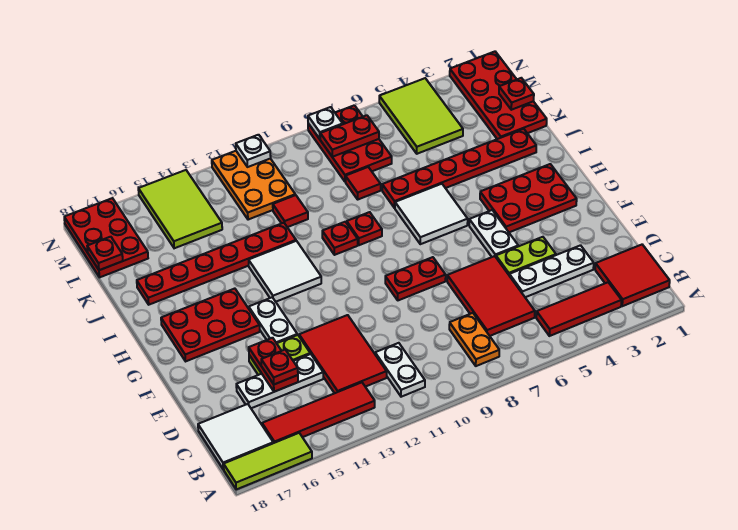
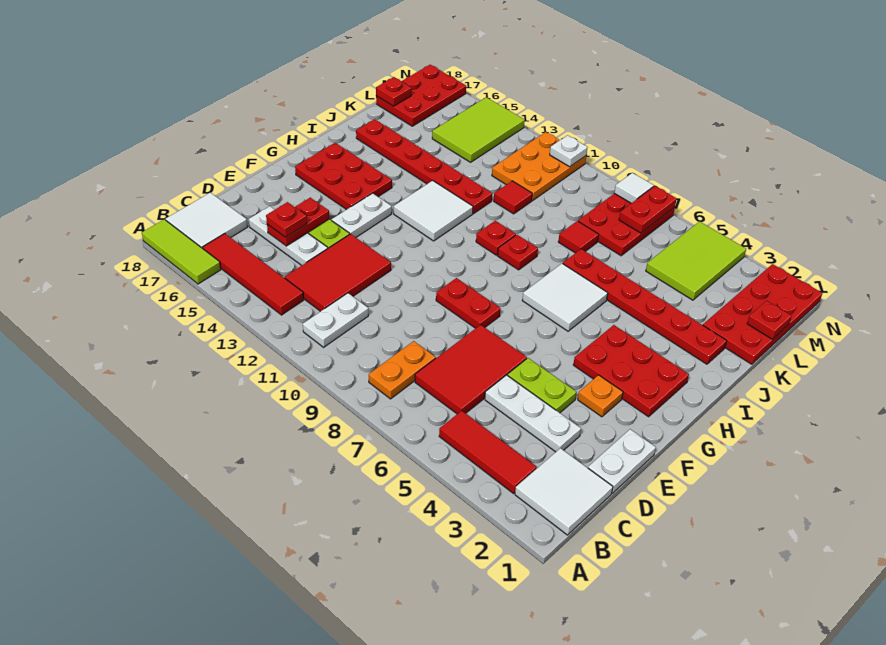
red 2x2 tile [595,245,670,306] -> white 2x2 tile [515,448,613,535]
none -> orange 1x1 plate [578,375,623,417]
white 1x2 plate [469,210,518,257] -> white 1x2 plate moved to [588,429,656,493]
red 1x2 plate [320,115,379,157] -> red 1x2 plate turned to [619,186,677,233]
white 1x1 plate [308,107,343,139] -> white 1x1 tile [614,173,654,203]

